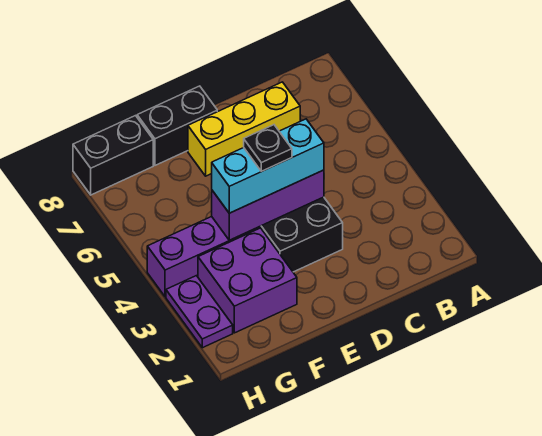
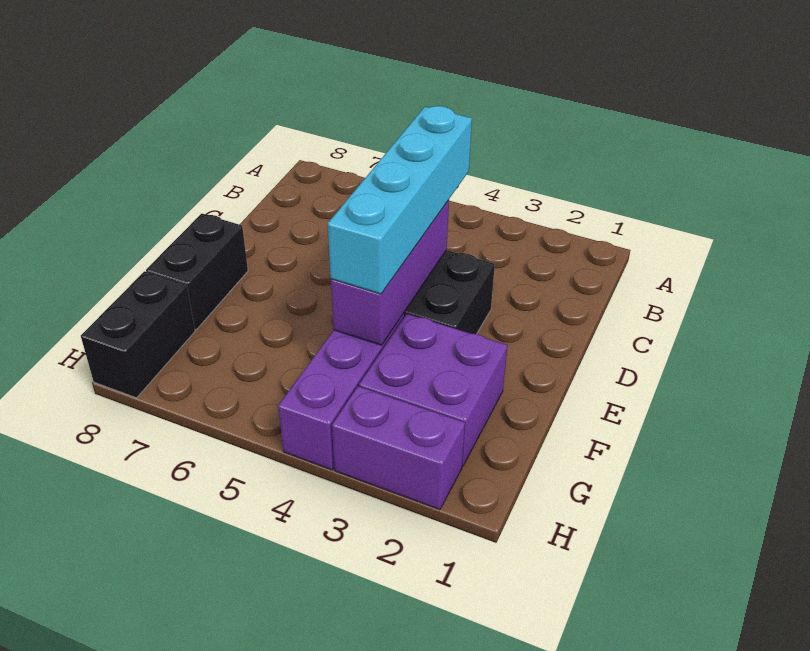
yellow 1x3 brick [188,82,300,176] -> none
cyan 1x3 brick [212,119,324,213] -> cyan 1x4 brick [328,106,472,294]
black 1x1 plate [244,125,292,171] -> none
purple 1x2 plate [166,276,233,348] -> purple 1x2 brick [332,386,465,510]

